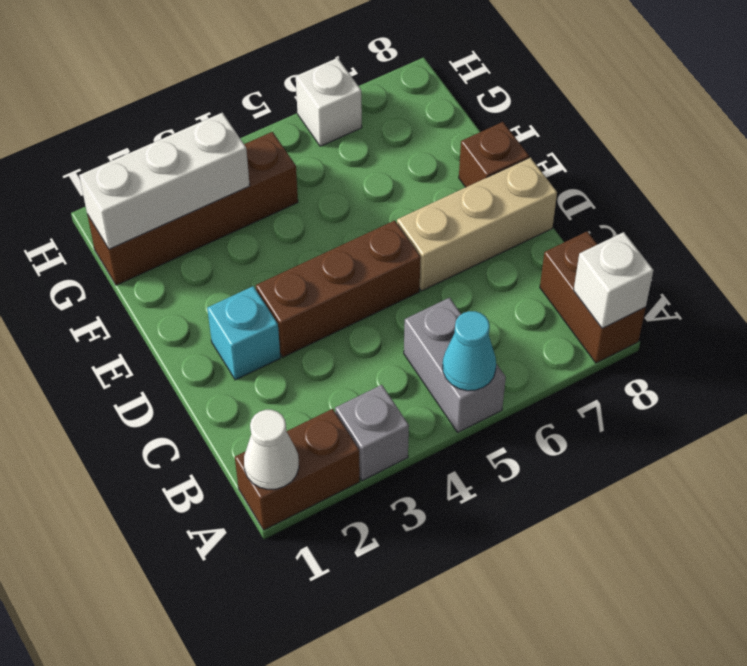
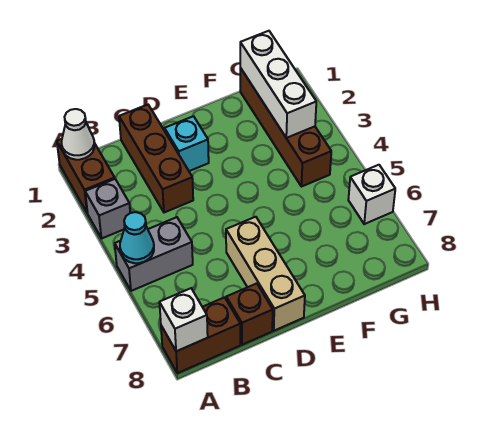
brown 1x3 brick [256,221,421,357] -> brown 1x3 brick moved to [119,105,193,213]
brown 1x1 brick [459,122,529,187] -> brown 1x1 brick moved to [226,283,273,345]

